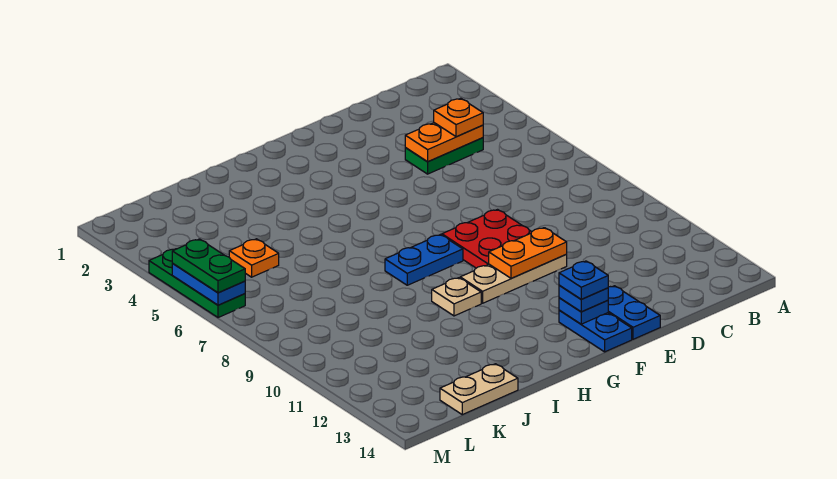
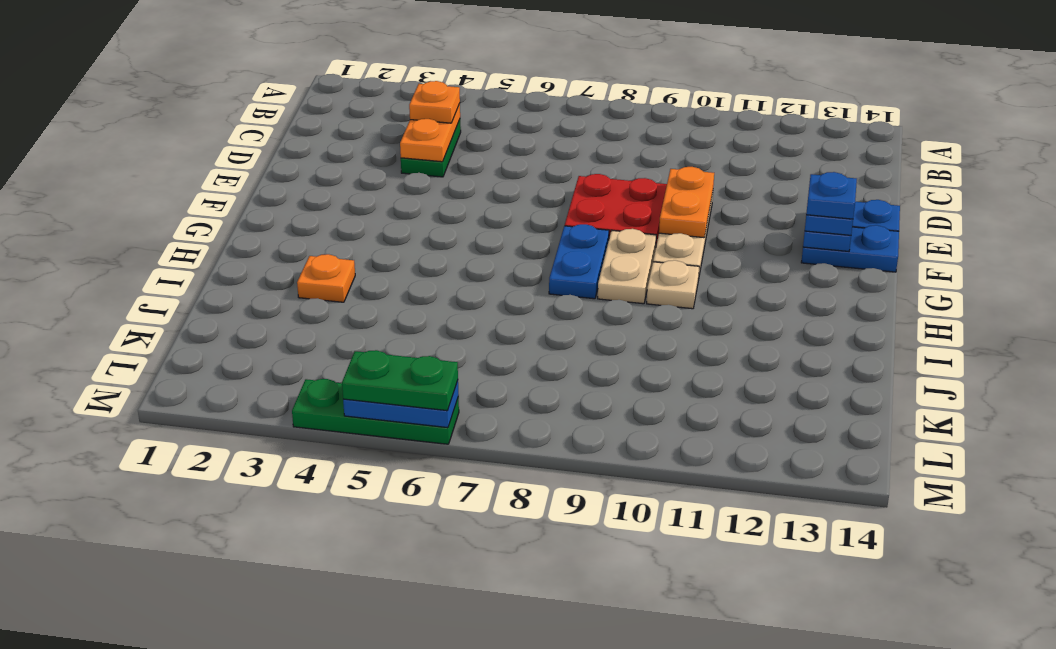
tan 1x2 plate [440,364,518,415] -> tan 1x2 plate moved to [598,229,656,304]
orange 1x1 plate [229,239,279,277] -> orange 1x1 plate moved to [297,254,355,302]

